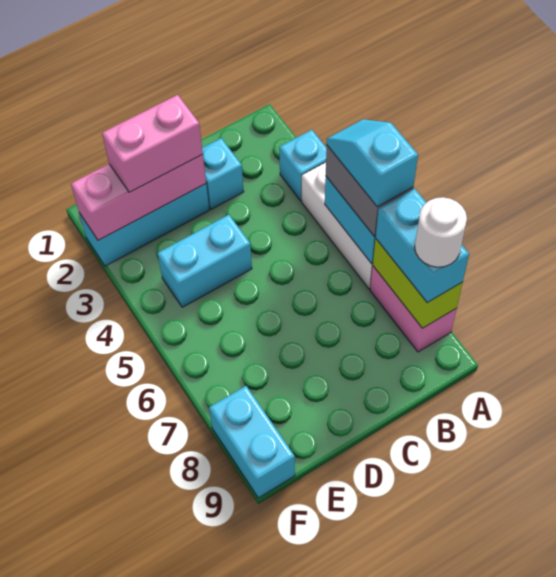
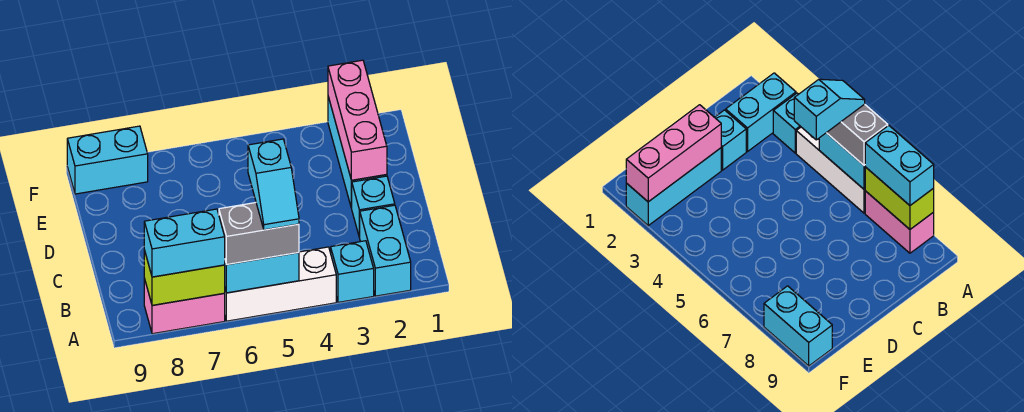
cyan 1x2 slope [327,119,418,207] -> cyan 1x2 slope turned to [248,139,299,230]
white 1x1 round brick [415,197,467,267] -> none
pink 1x2 brick [102,95,203,192] -> none
cyan 1x2 brick [158,215,252,307] -> cyan 1x2 brick moved to [360,205,411,296]

